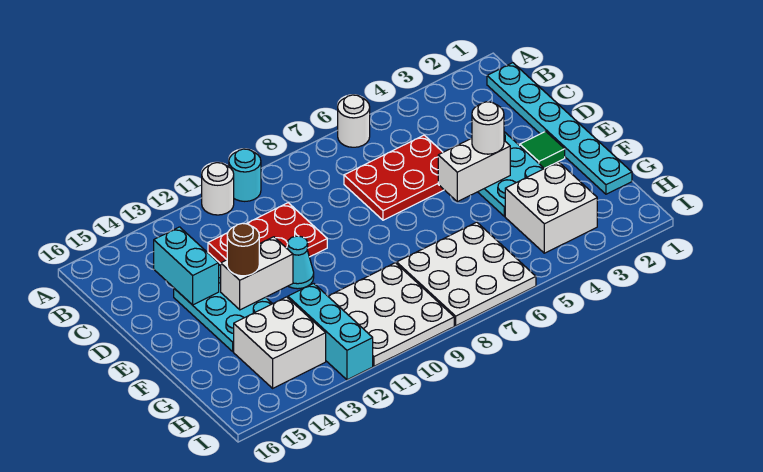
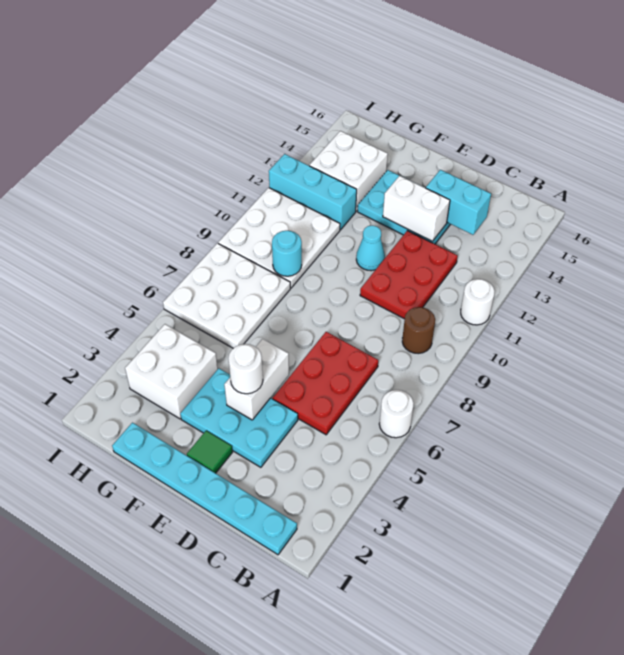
cyan 1x1 round brick [229,149,261,201] -> cyan 1x1 round brick moved to [272,231,302,276]
white 1x2 brick [221,237,293,310] -> white 1x2 brick turned to [383,176,450,241]
brown 1x1 round brick [227,223,259,276] -> brown 1x1 round brick moved to [402,307,435,354]

